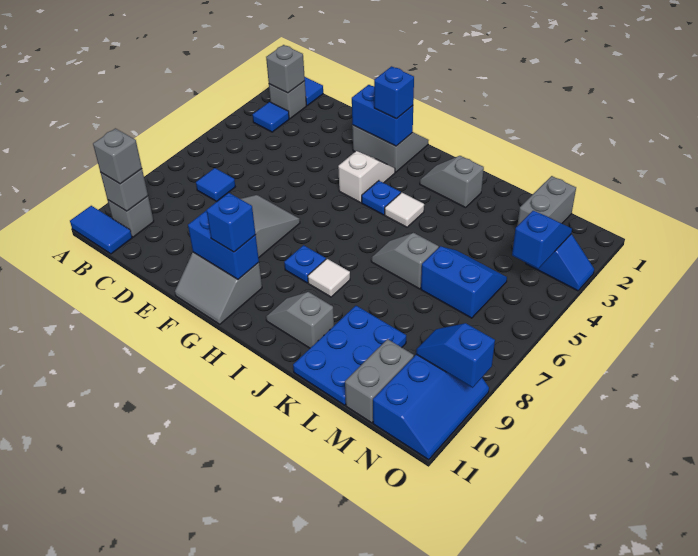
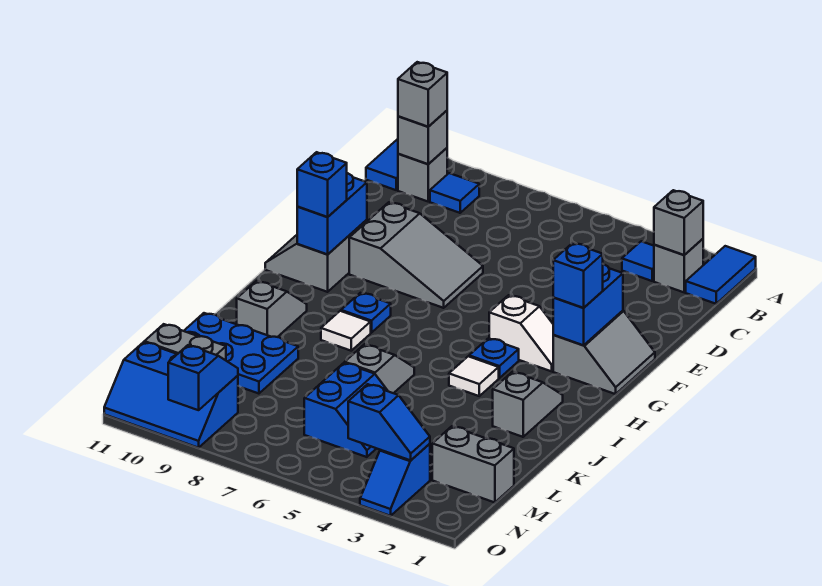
blue 1x1 tile [196,168,235,202] -> blue 1x1 tile moved to [430,173,479,213]

